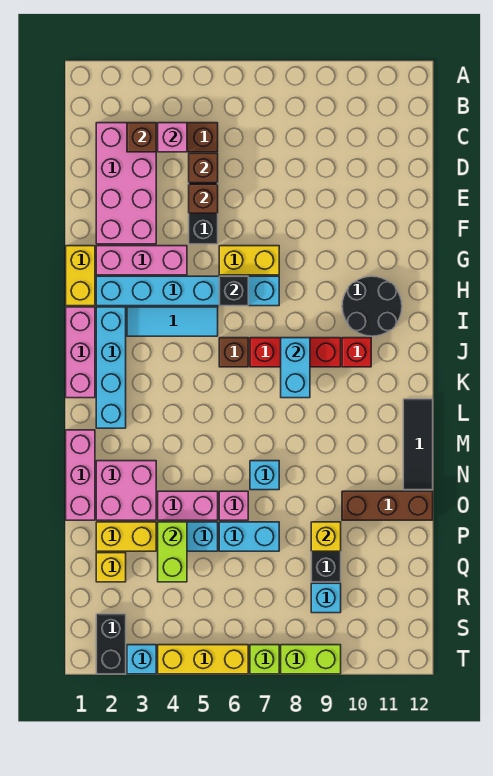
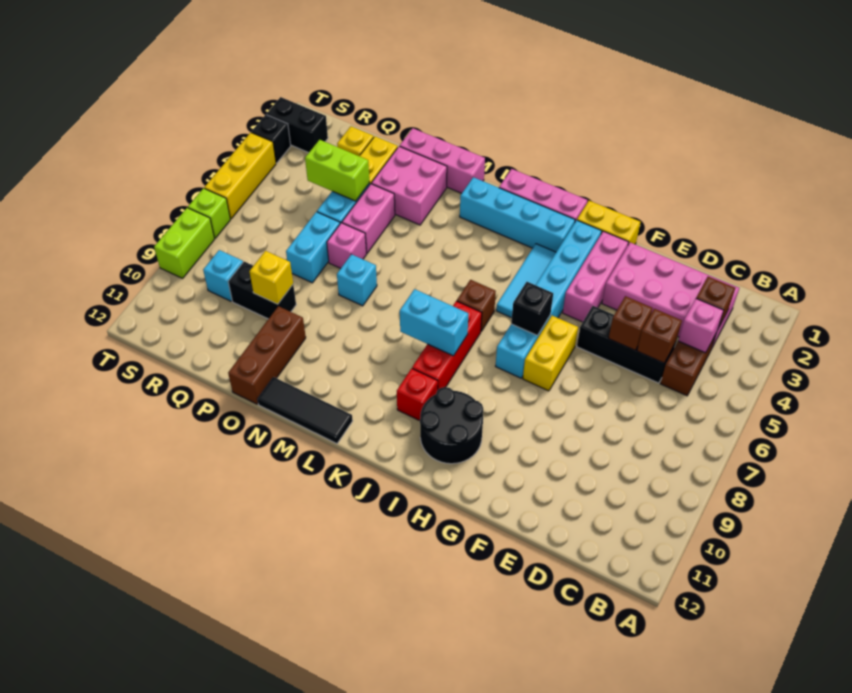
cyan 1x1 brick [127,645,156,674] -> black 1x1 brick [251,115,291,163]

